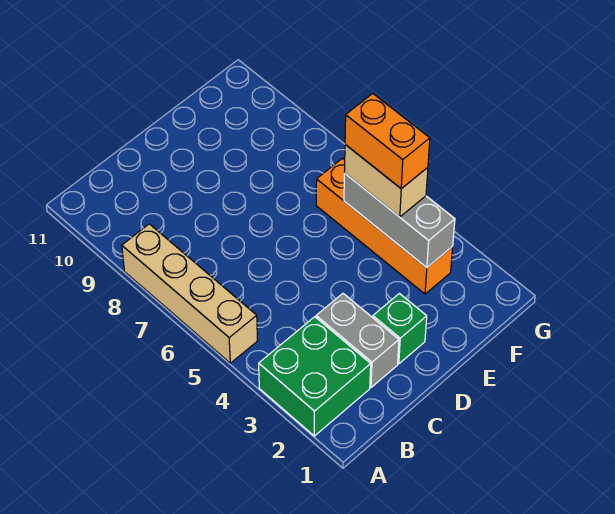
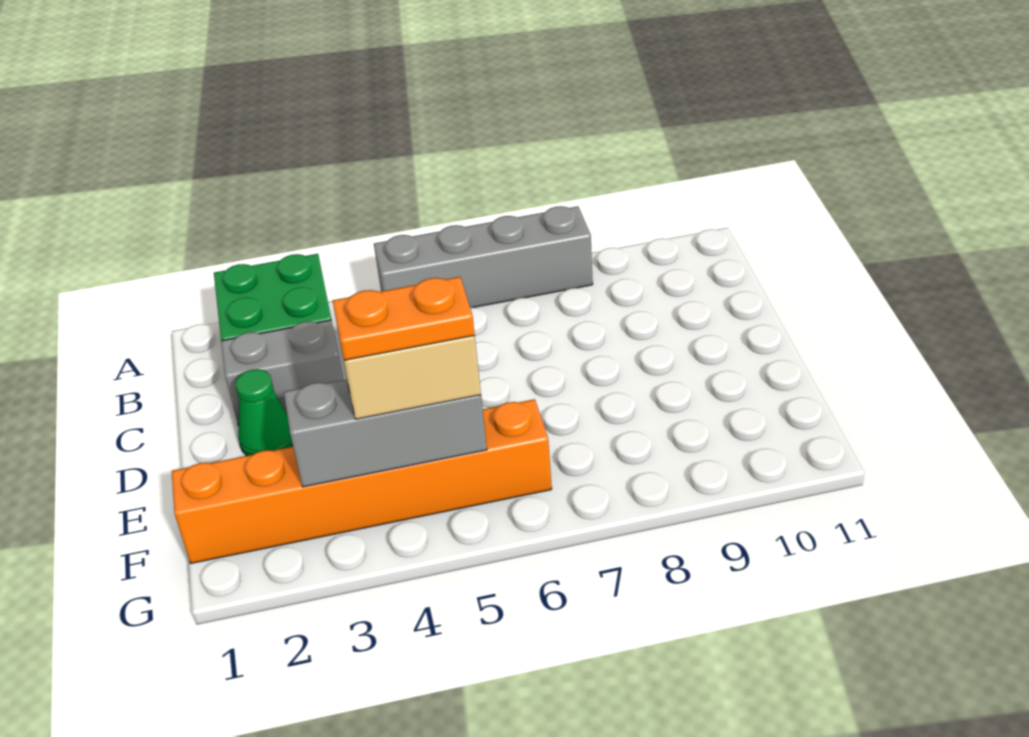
tan 1x4 brick [122,224,258,363] -> grey 1x4 brick [374,206,593,308]
green 1x1 brick [373,294,427,364] -> green 1x1 cone [235,369,293,456]
orange 1x4 brick [316,158,453,294] -> orange 1x6 brick [172,399,552,563]
orange 1x2 brick [345,94,430,189] -> orange 1x2 plate [333,277,475,360]

